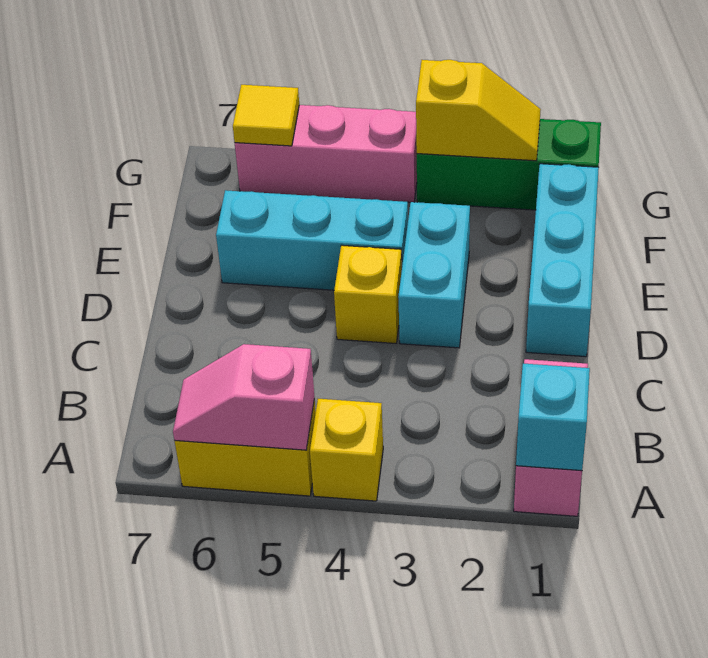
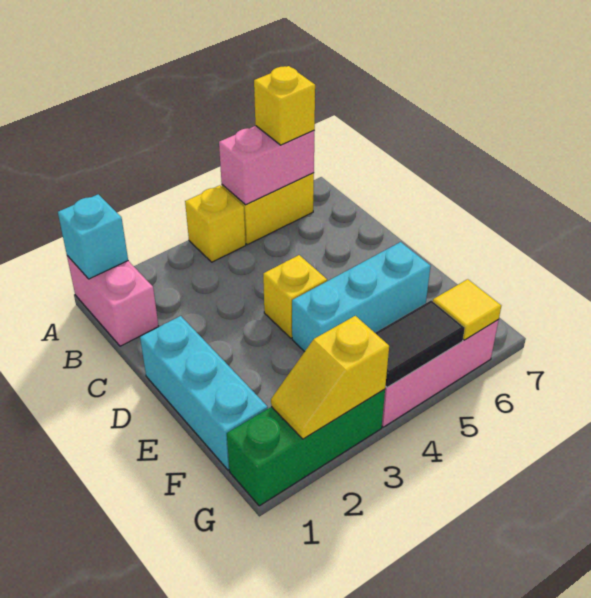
pink 1x2 slope [173,344,315,450] -> pink 1x2 brick [219,126,314,205]
none -> yellow 1x1 brick [254,66,315,145]
cyan 1x2 brick [398,202,470,348] -> none
none -> black 1x2 tile [375,300,465,387]

